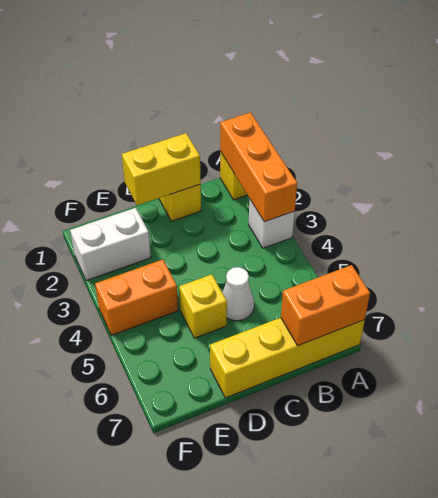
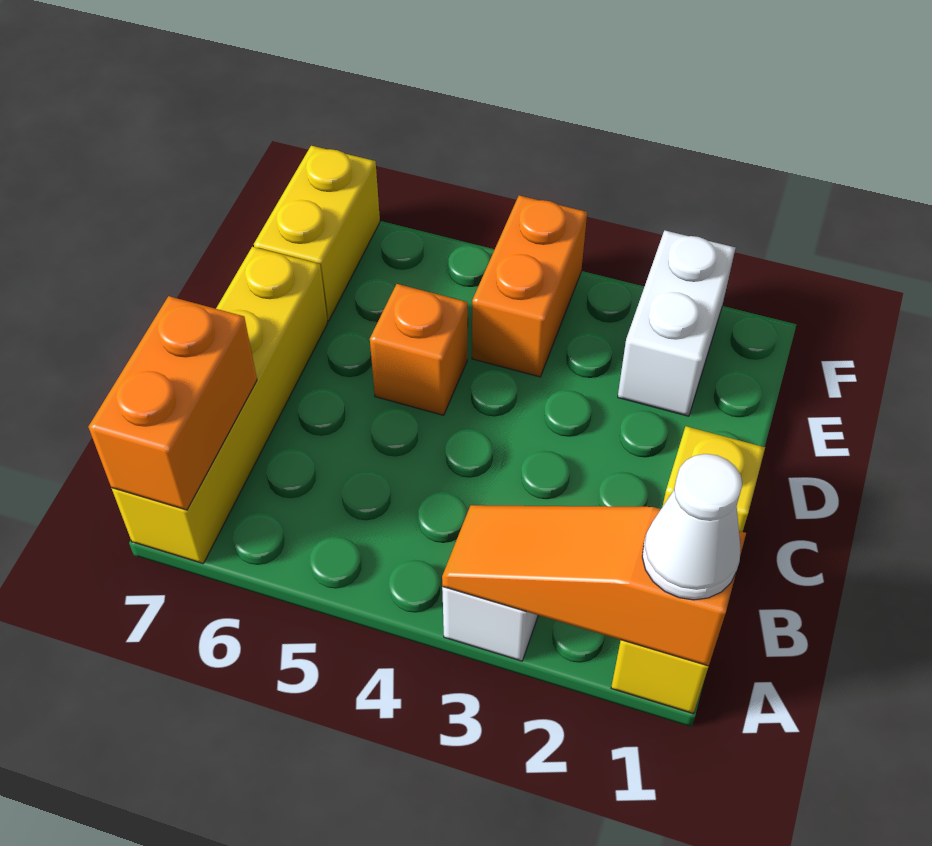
orange 1x3 brick [220,112,297,222] -> orange 1x3 slope [442,505,746,666]
yellow 1x2 brick [122,133,201,205] -> yellow 1x2 brick moved to [254,146,380,321]
white 1x1 cone [222,267,254,321] -> white 1x1 cone moved to [642,454,742,600]
yellow 1x1 brick [179,274,227,338] -> orange 1x1 brick [370,284,467,415]

